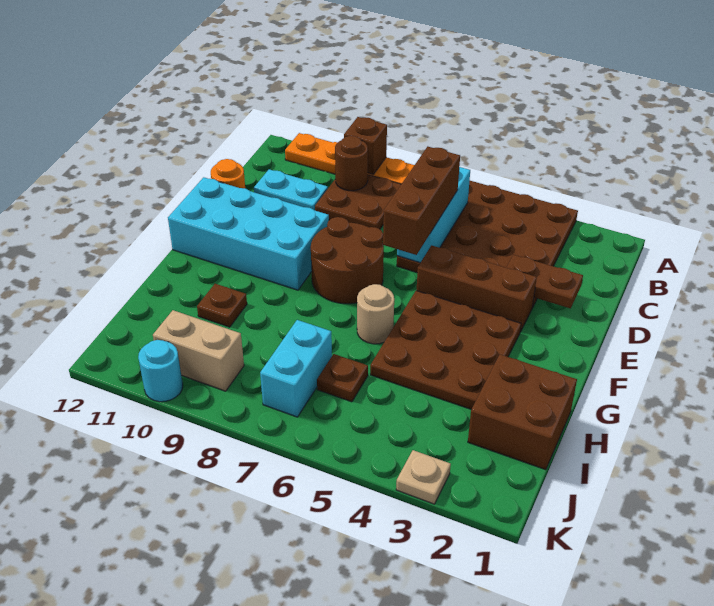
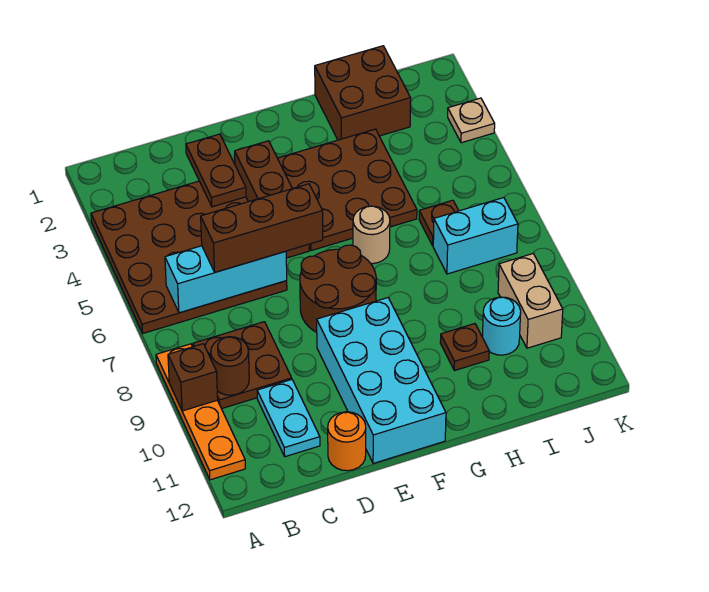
cyan 1x1 round brick [138,340,183,402] -> cyan 1x1 round brick moved to [482,297,521,355]

